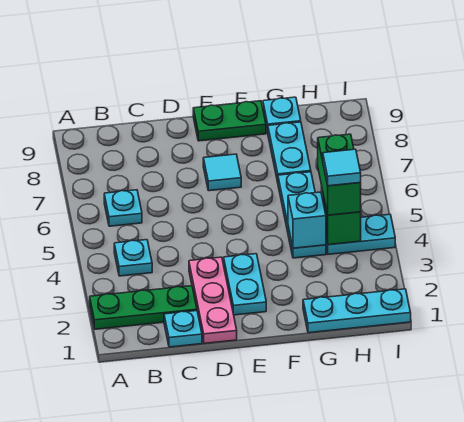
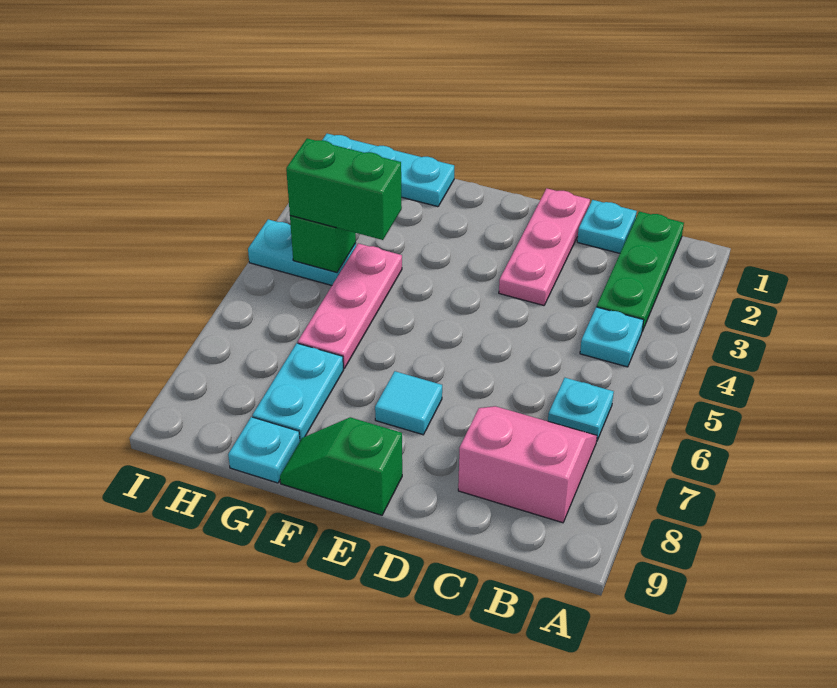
green 1x3 plate [90,286,197,329] -> green 1x3 plate turned to [597,211,684,331]
none -> pink 2x2 slope [458,406,597,523]
cyan 1x2 plate [224,254,266,315] -> none
green 1x2 plate [193,101,266,141] -> green 1x2 slope [280,417,402,515]
cyan 1x3 plate [278,172,326,258] -> pink 1x3 plate [298,243,402,368]
cyan 1x1 brick [288,192,326,248] -> none
green 1x2 brick [318,134,361,215] -> green 1x2 brick turned to [286,138,402,240]
cyan 1x1 tile [323,149,361,186] -> none

